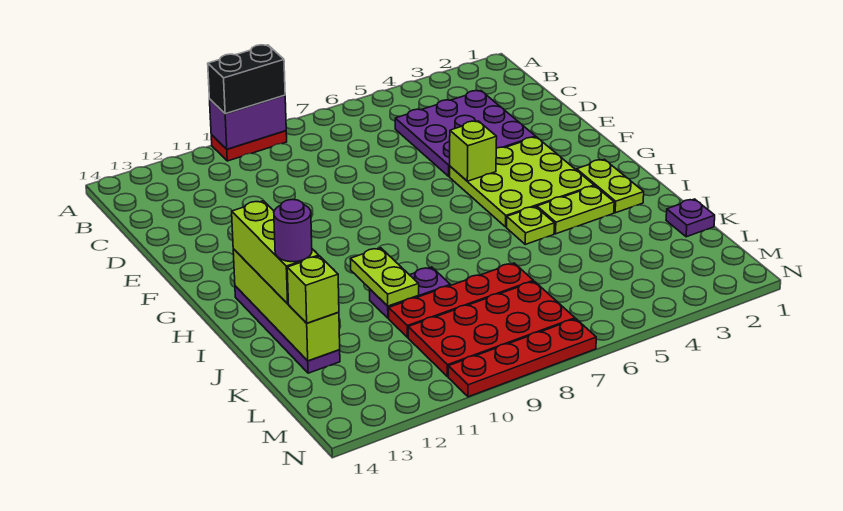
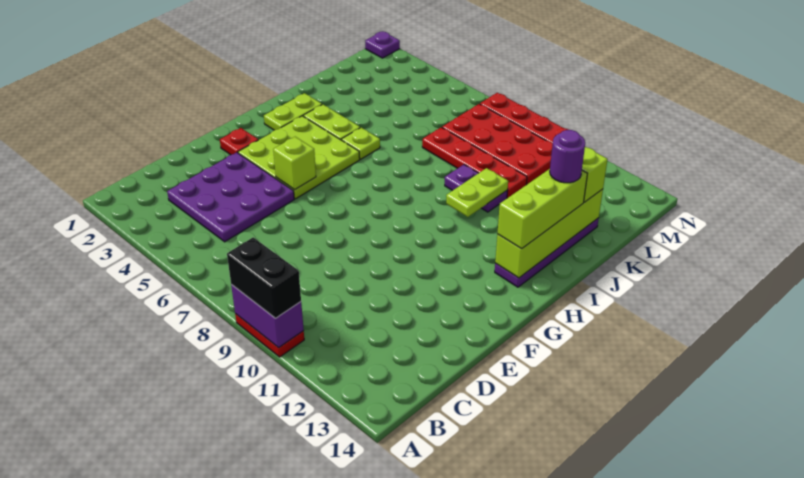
none -> red 1x1 plate [220,128,258,155]
purple 1x1 plate [666,199,715,237] -> purple 1x1 plate moved to [365,31,400,58]

